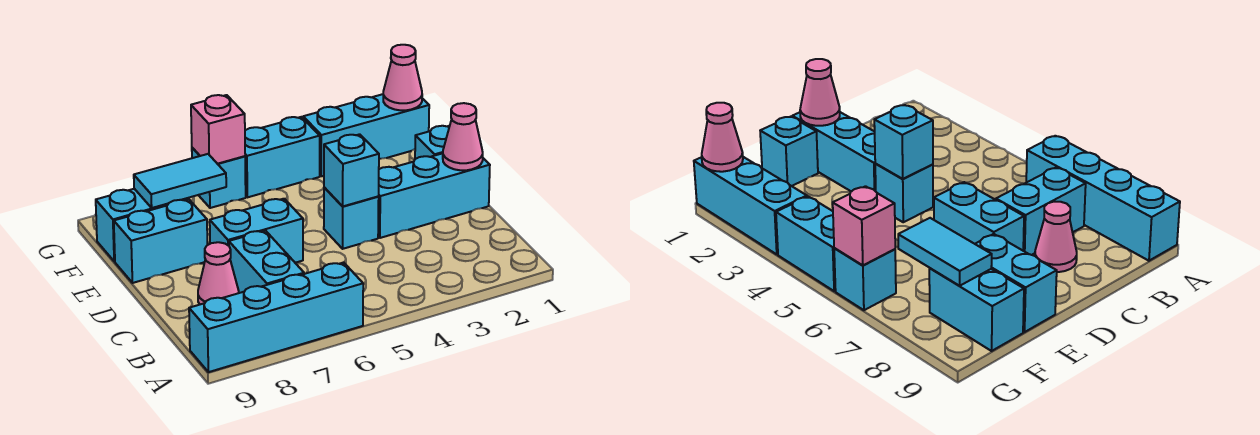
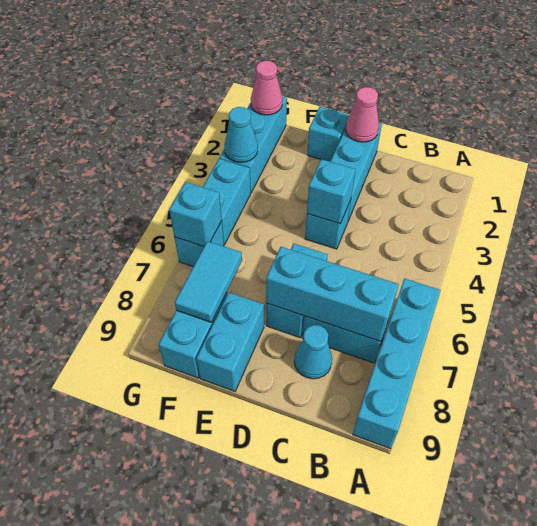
none -> cyan 1x3 brick [266,247,399,341]
pink 1x1 cone [198,242,239,304] -> cyan 1x1 cone [294,325,332,379]
none -> cyan 1x1 cone [224,107,258,162]
pink 1x1 brick [191,95,245,164] -> cyan 1x1 brick [169,182,222,246]

